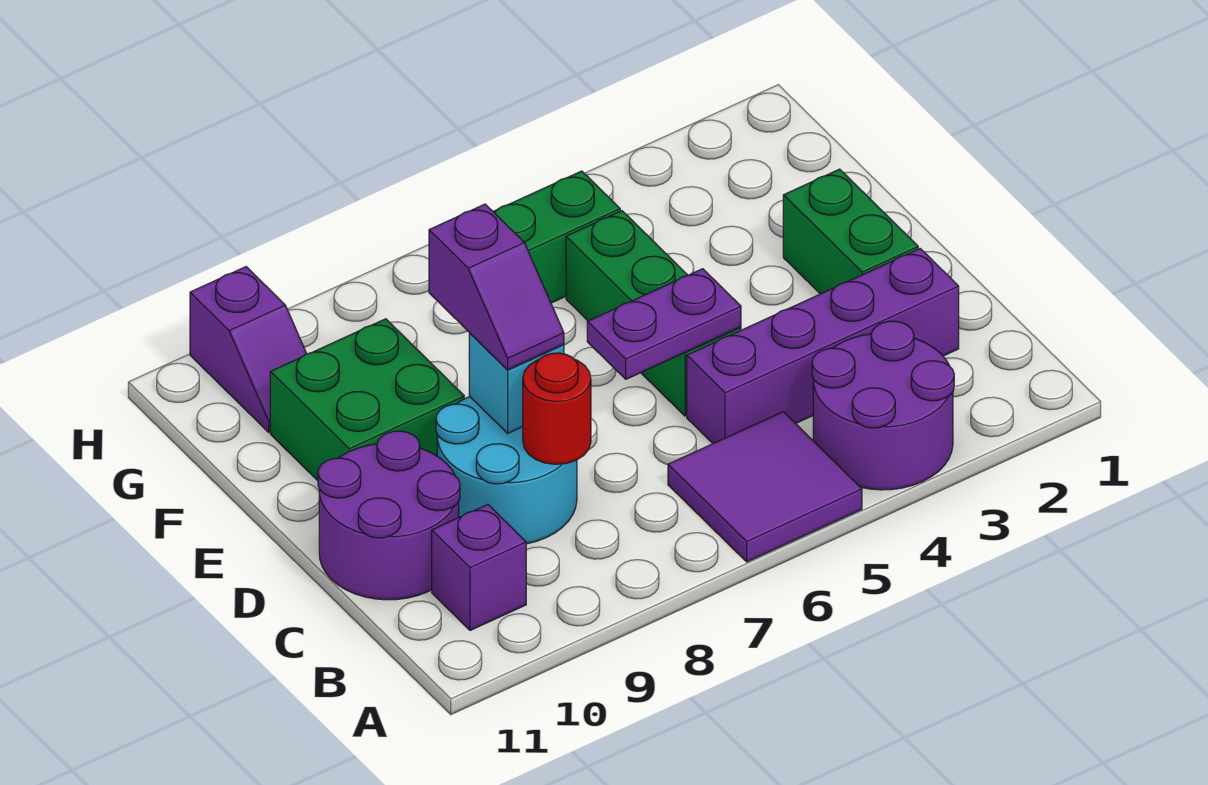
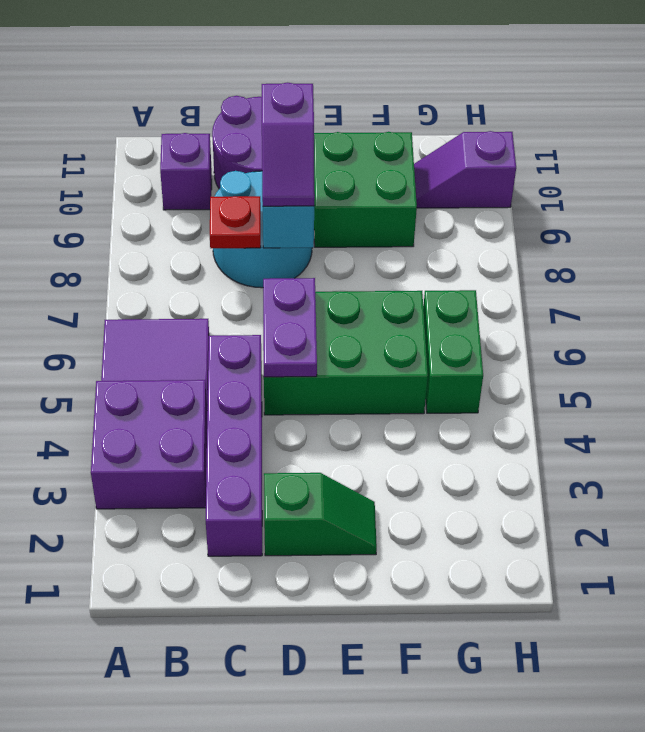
purple 2x2 round brick [812,321,954,490] -> purple 2x2 brick [91,380,207,509]
red 1x1 round brick [523,353,591,464] -> red 1x1 plate [210,196,261,248]
green 1x2 brick [783,169,918,294] -> green 1x2 slope [264,473,377,556]
green 1x3 brick [566,211,741,416] -> green 2x3 brick [264,291,428,415]
purple 1x2 slope [429,204,564,370] -> purple 1x2 slope turned to [262,83,315,206]

